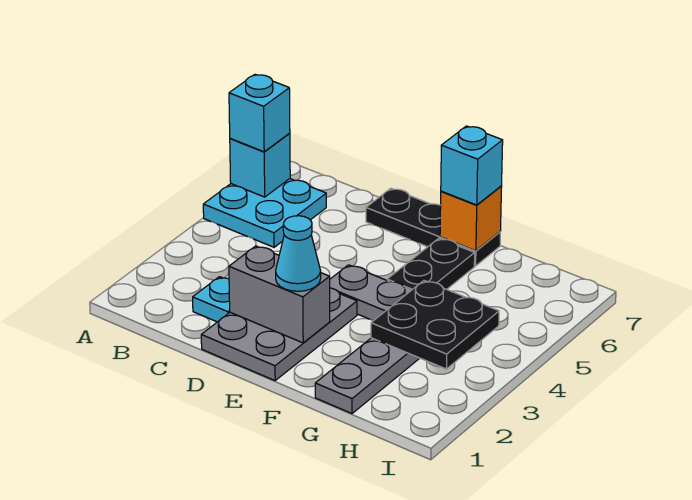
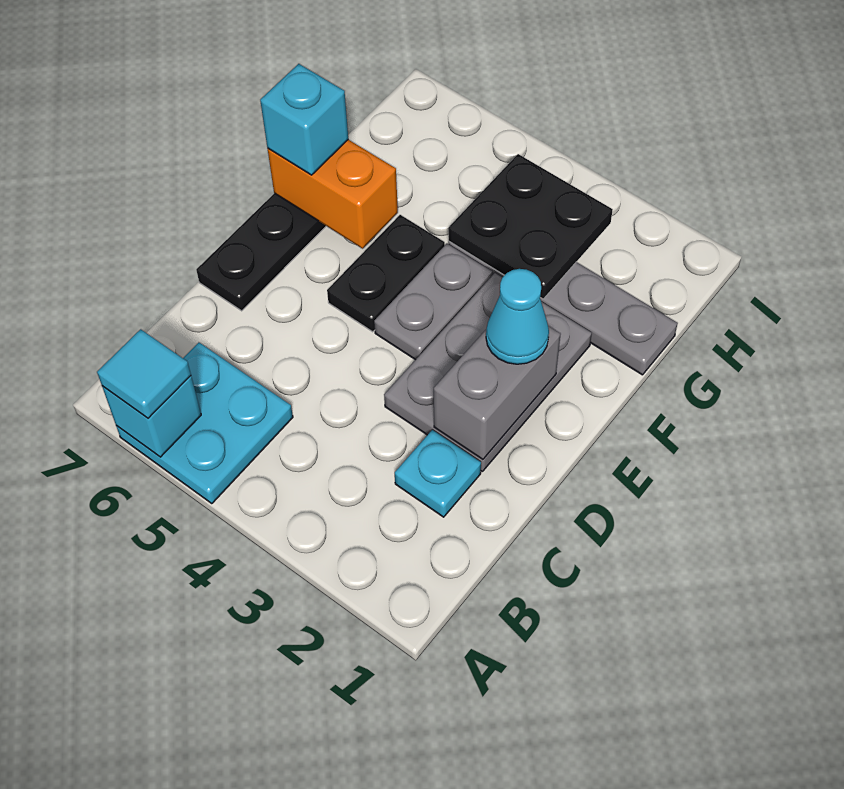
cyan 1x1 brick [229,74,290,152] -> cyan 1x1 tile [97,329,191,418]
grey 2x3 plate [201,288,357,380] -> grey 2x3 plate turned to [384,273,592,471]
black 1x2 plate [387,238,475,290] -> black 1x2 plate turned to [327,215,445,332]
orange 1x1 brick [440,186,502,251] -> orange 1x2 brick [268,140,398,249]

